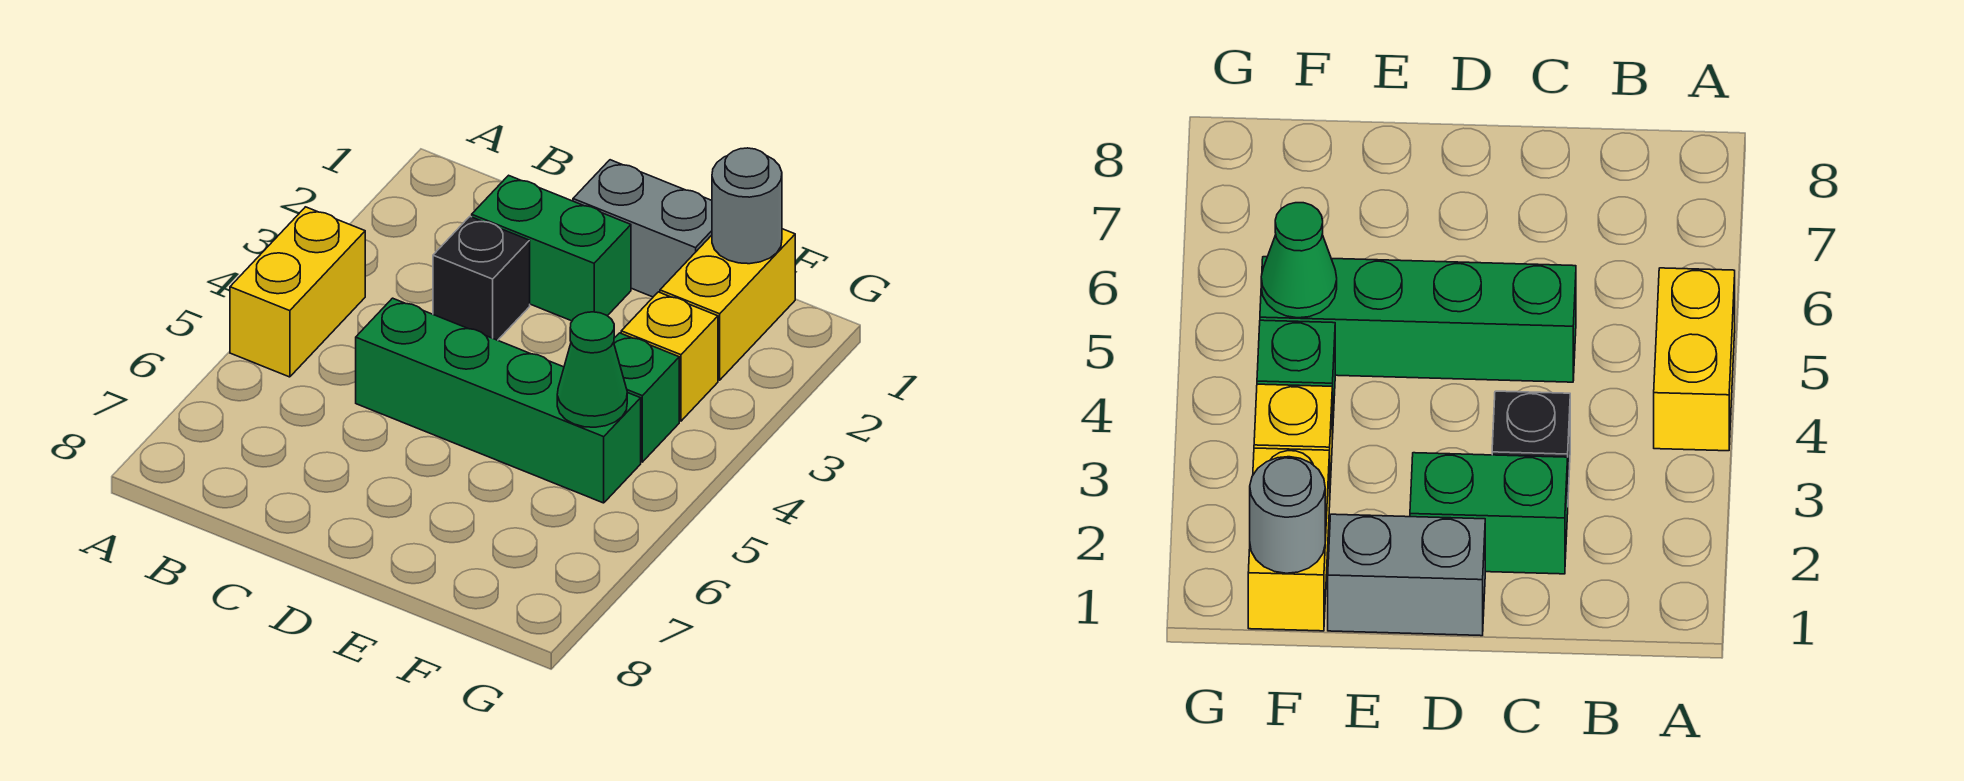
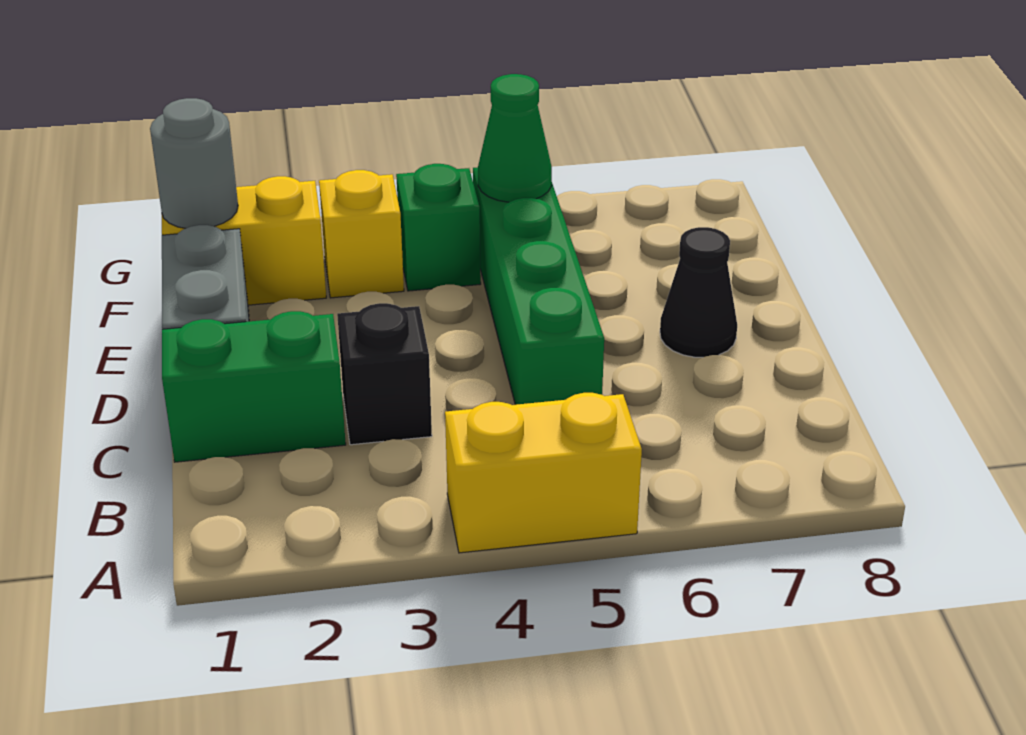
green 1x2 brick [472,175,631,321] -> green 1x2 brick turned to [162,311,346,462]
none -> black 1x1 cone [660,227,737,357]

